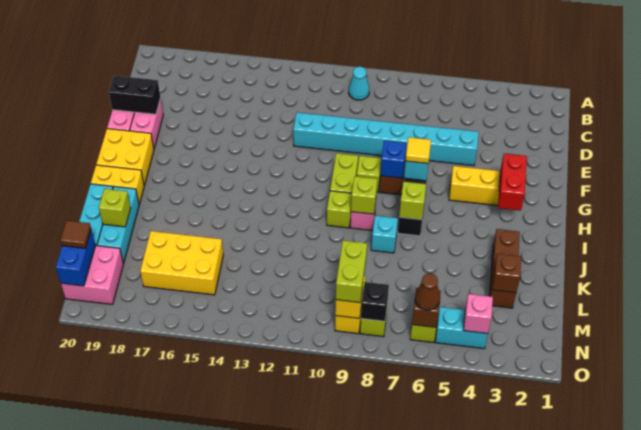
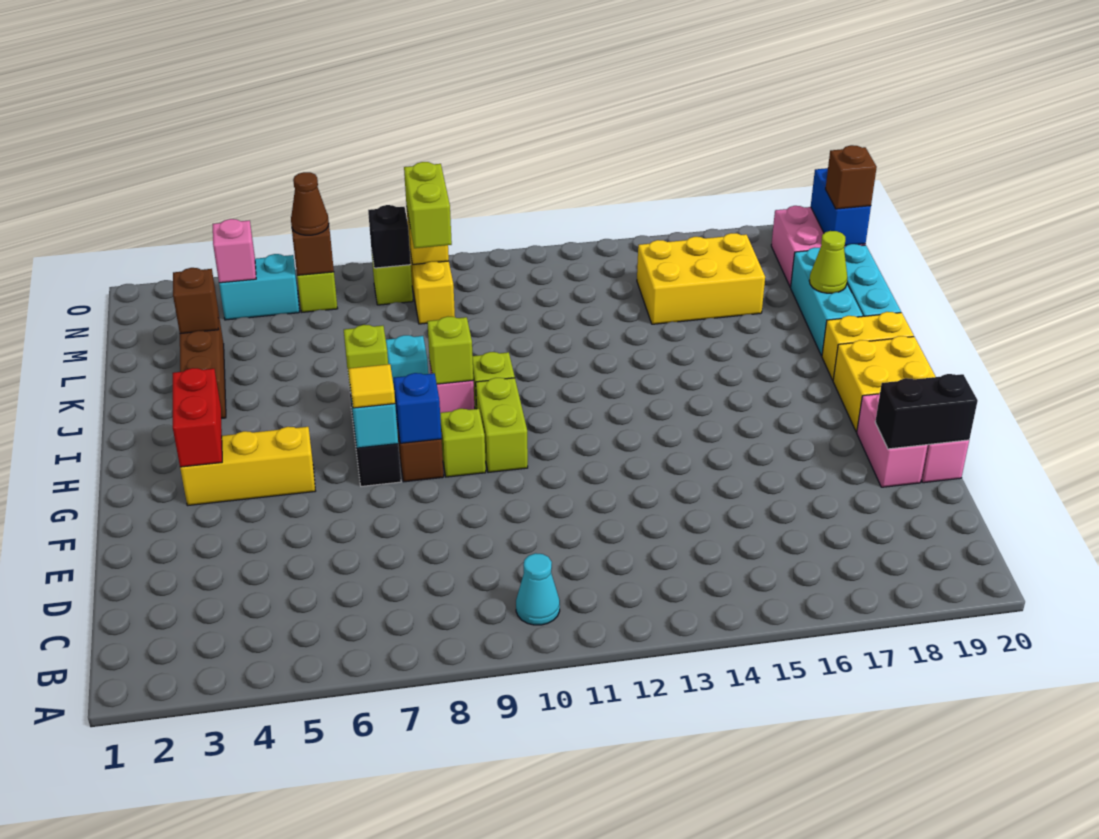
cyan 1x8 brick [293,112,479,165] -> none
lime 1x1 brick [99,189,131,227] -> lime 1x1 cone [809,231,847,293]
brown 1x1 tile [60,221,91,248] -> brown 1x1 brick [825,145,877,209]

